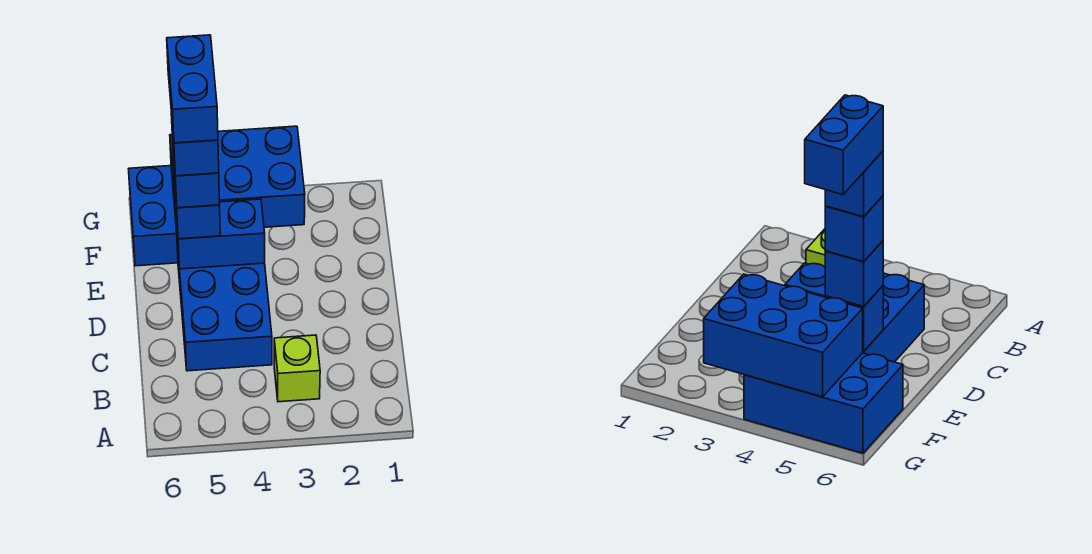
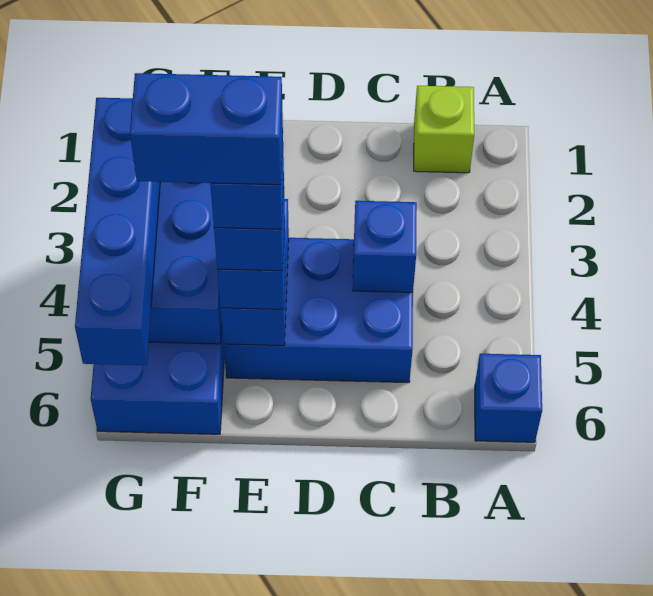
none -> blue 1x1 brick [475,354,542,442]
lime 1x1 brick [274,335,320,402] -> lime 1x1 brick moved to [414,86,474,173]
none -> blue 1x1 brick [353,201,417,292]
none -> blue 1x4 brick [75,98,160,365]

